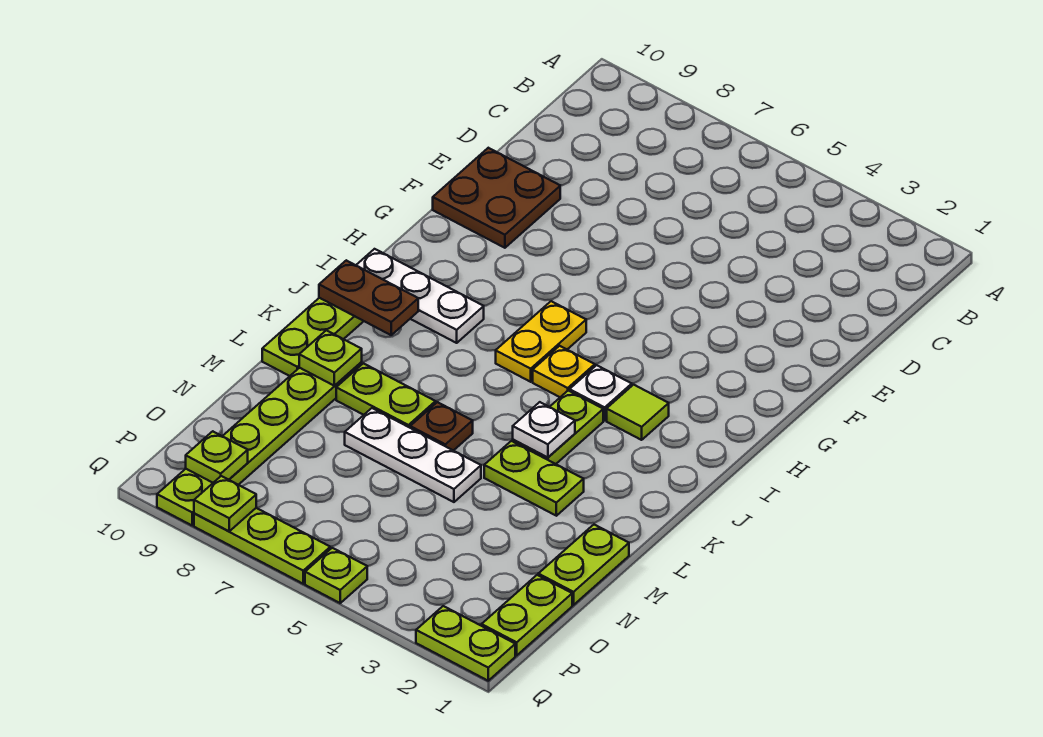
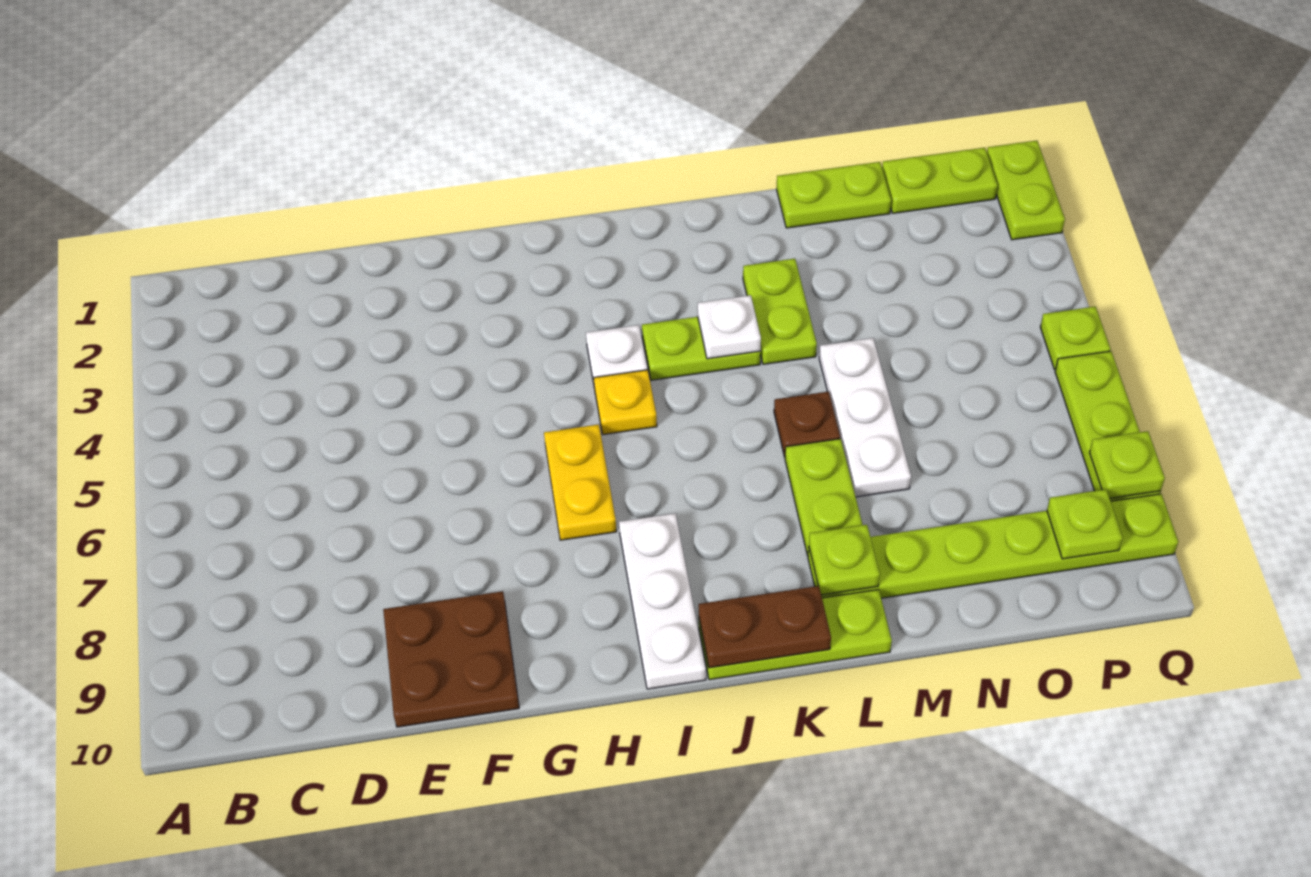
yellow 1x2 plate [496,301,586,382] -> yellow 1x2 plate turned to [544,425,617,540]
lime 1x1 tile [607,385,669,440] -> none
brown 1x2 plate [319,260,418,335] -> brown 1x2 plate turned to [699,586,831,668]

